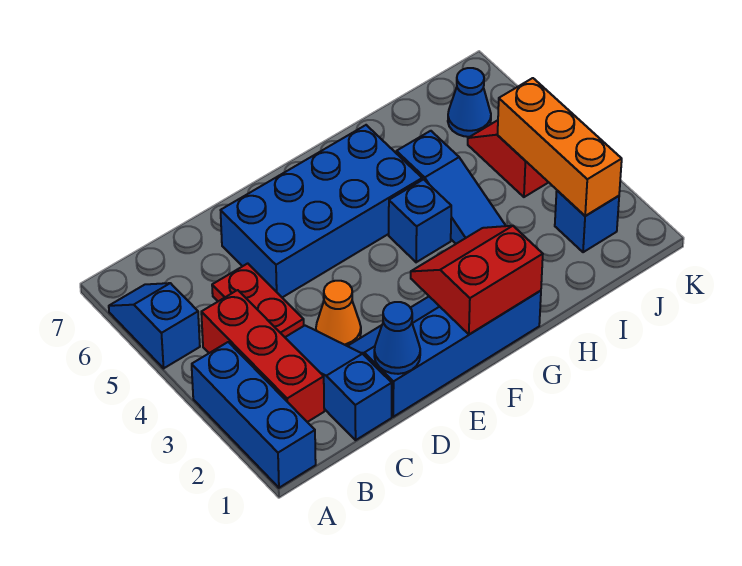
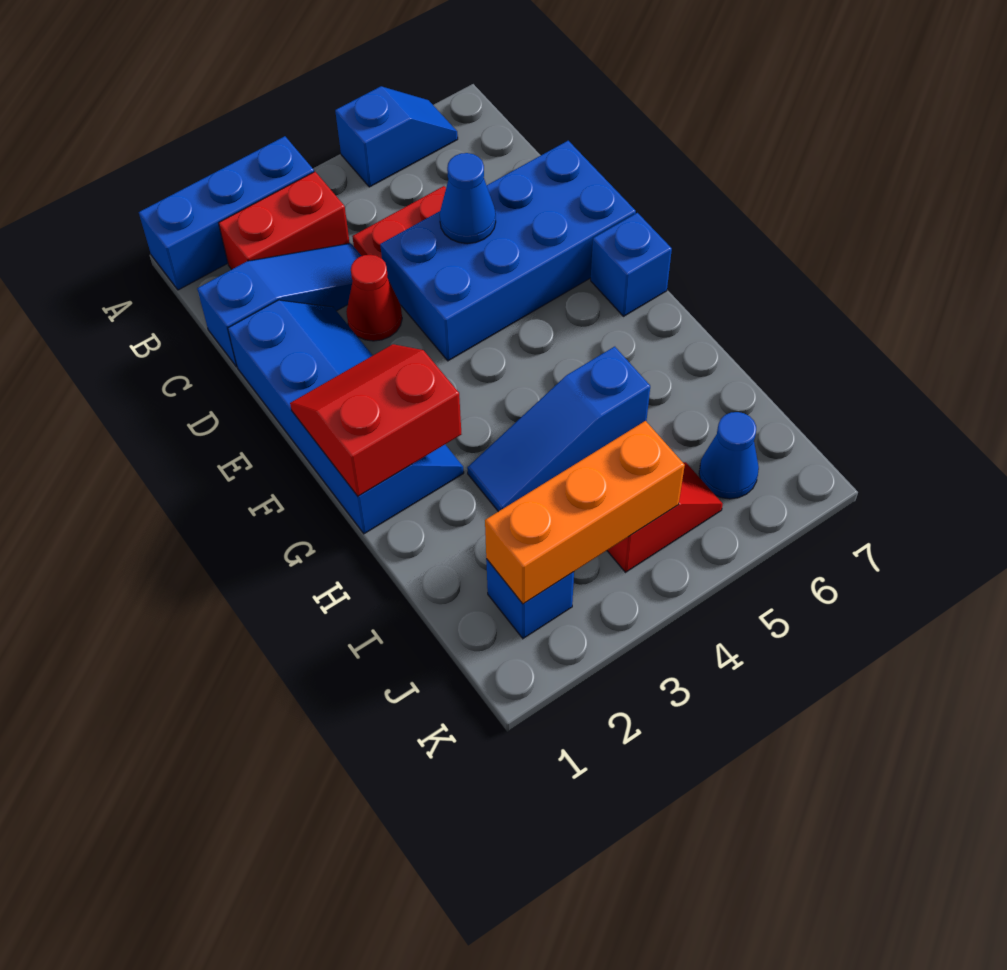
red 1x3 brick [201,290,324,422] -> red 1x2 brick [219,172,350,269]
blue 1x1 cone [374,302,420,374] -> blue 1x1 cone moved to [440,153,496,244]
orange 1x1 cone [316,281,361,346] -> red 1x1 cone [346,255,402,341]
blue 2x4 brick [221,125,422,297] -> blue 2x4 brick turned to [380,141,636,361]
red 2x2 slope [411,226,543,334] -> red 2x2 slope turned to [290,344,461,496]
blue 1x1 brick [389,179,451,262] -> blue 1x1 brick moved to [591,213,672,316]

